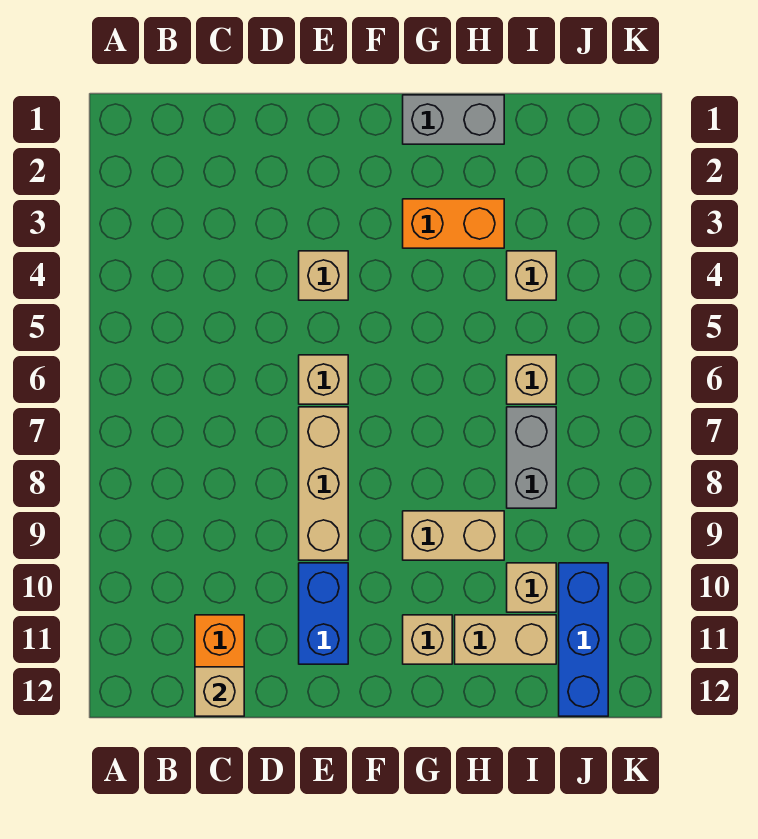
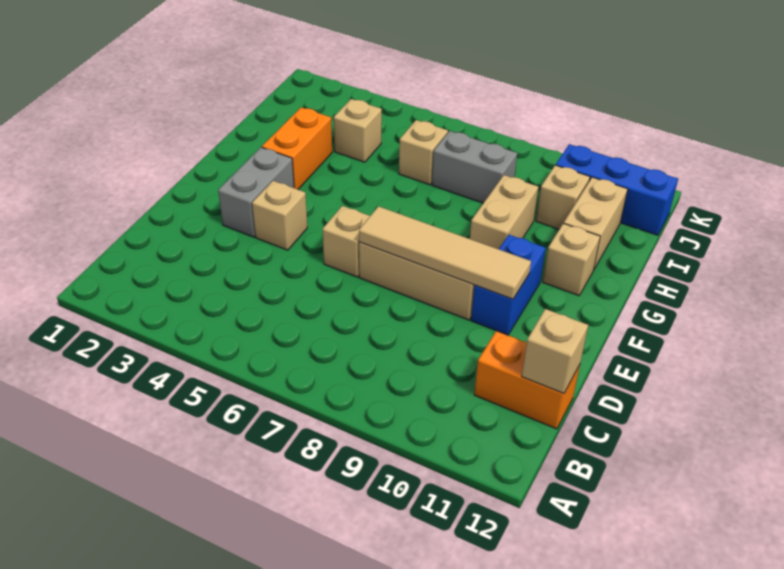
none -> tan 1x4 tile [359,206,531,299]
blue 1x2 brick [299,563,348,664] -> blue 1x2 brick turned to [471,235,546,335]
grey 1x2 brick [403,95,504,144] -> grey 1x2 brick moved to [218,147,294,237]

